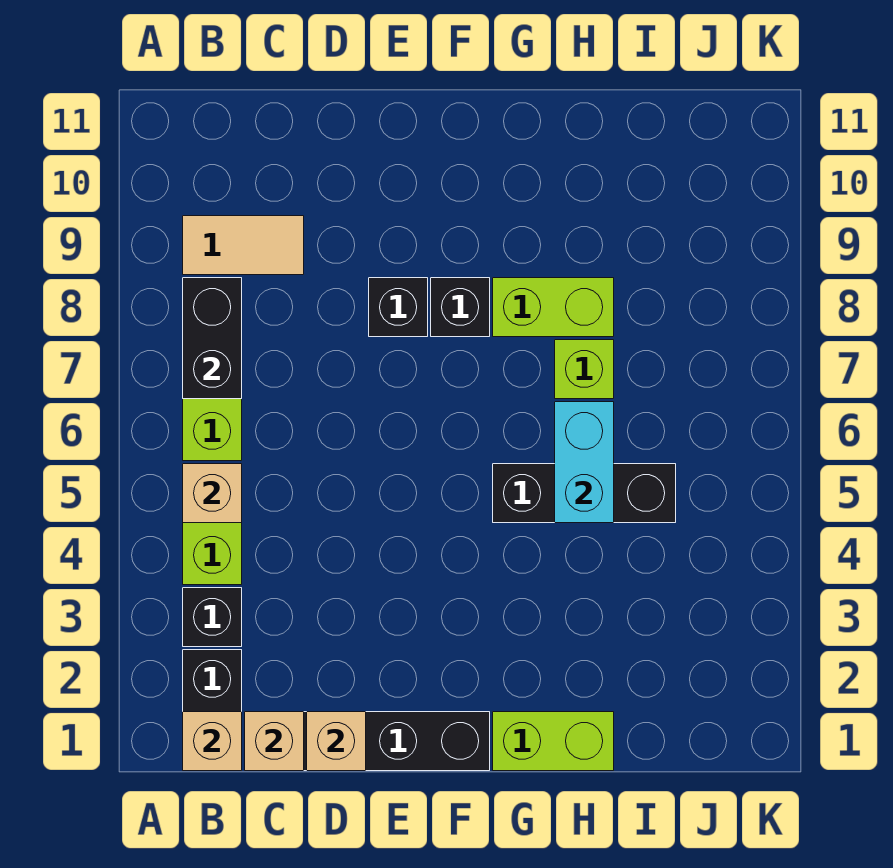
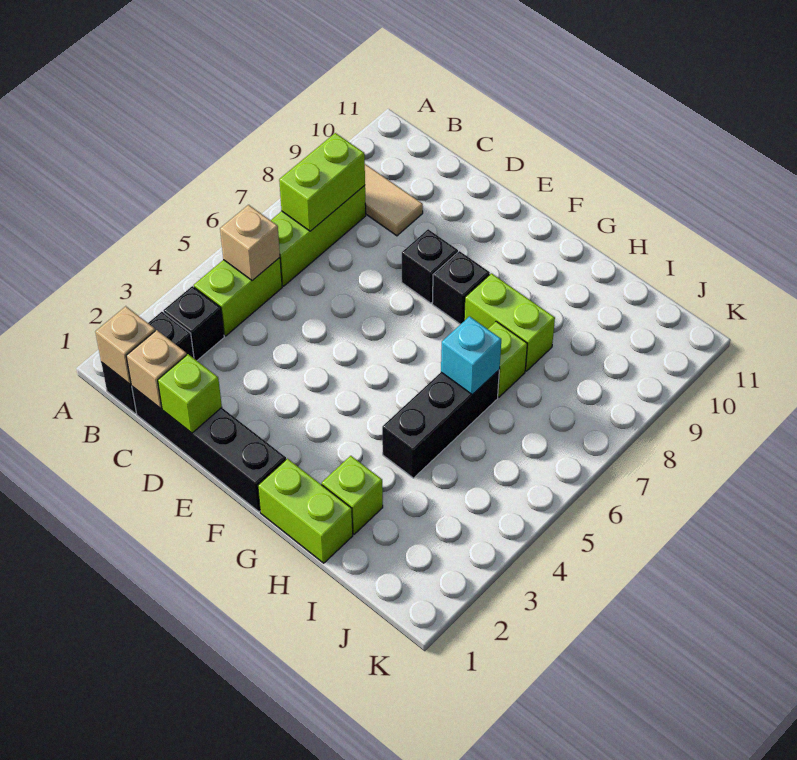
black 1x2 brick [183,278,242,399] -> lime 1x2 brick [279,133,365,231]
tan 1x1 brick [307,712,366,771] -> lime 1x1 brick [158,354,222,433]
black 1x3 brick [493,464,676,523] -> black 1x3 brick turned to [382,370,499,478]
none -> lime 1x1 brick [322,456,383,534]
cyan 1x2 brick [555,402,614,523] -> cyan 1x1 brick [441,316,501,395]

